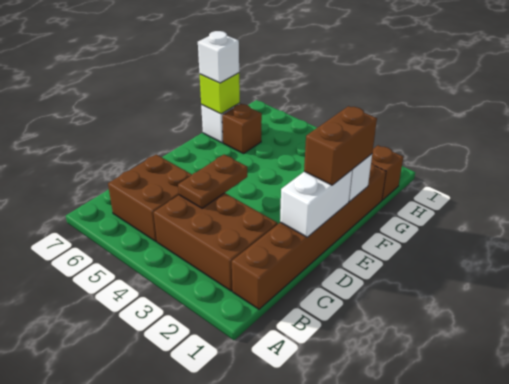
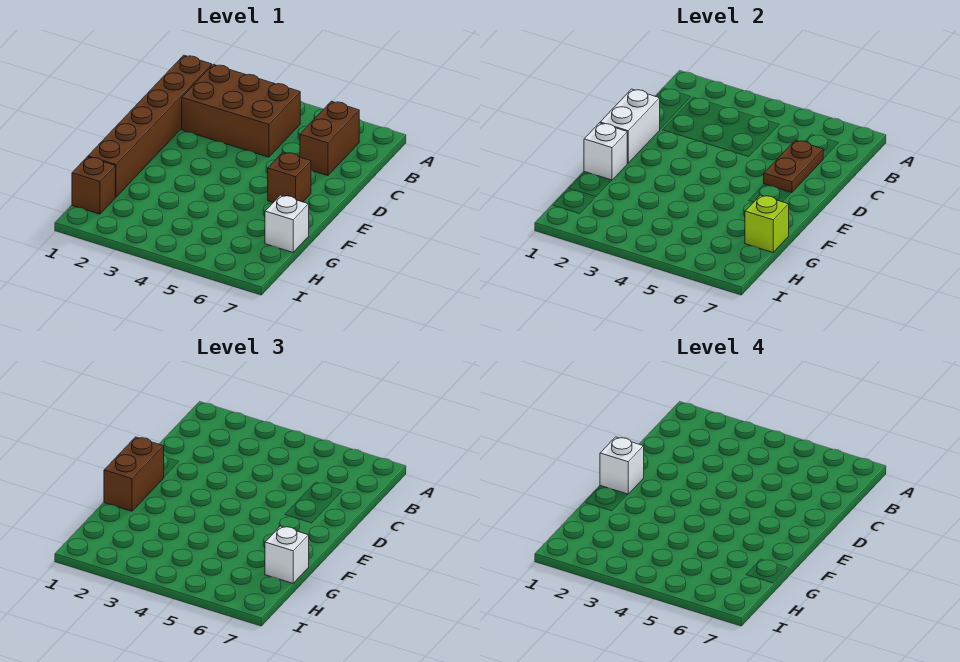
brown 2x2 brick [108,155,192,242] -> brown 1x2 brick [300,101,359,176]
brown 1x2 plate [178,155,247,208] -> brown 1x2 plate moved to [764,140,823,193]
none -> white 1x1 brick [600,437,644,494]
brown 1x1 brick [222,104,262,154] -> brown 1x1 brick moved to [268,152,311,202]

